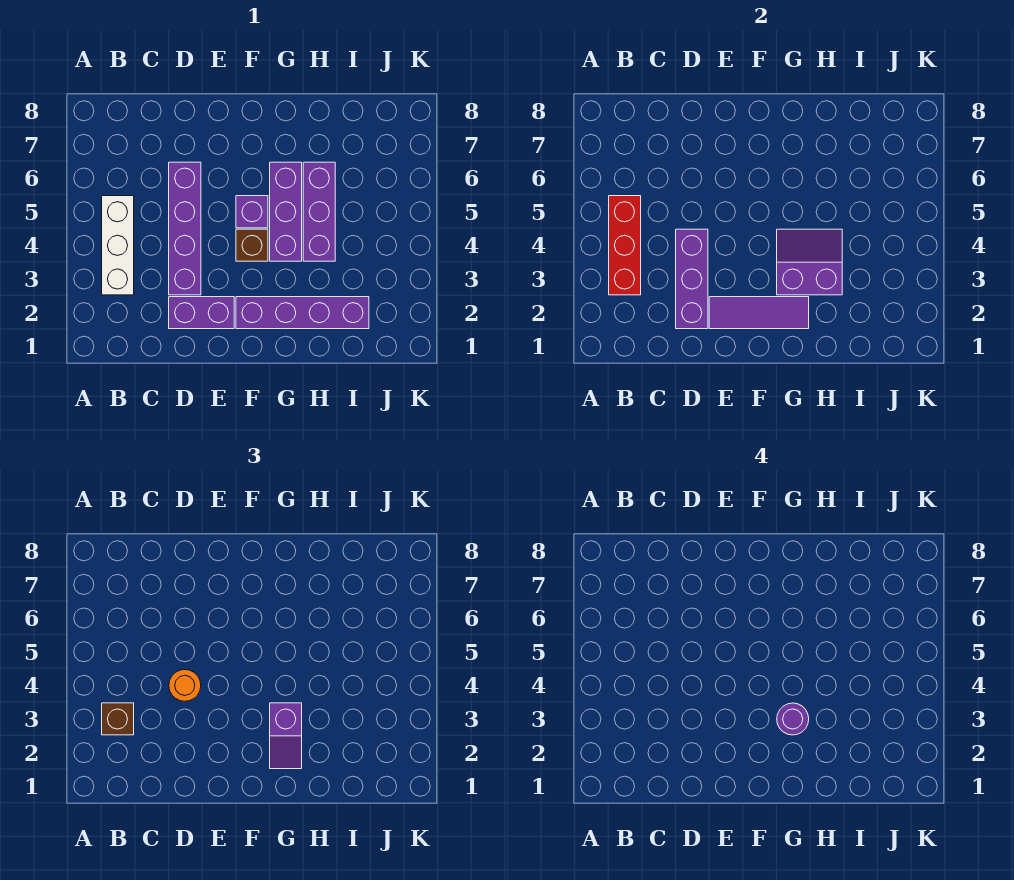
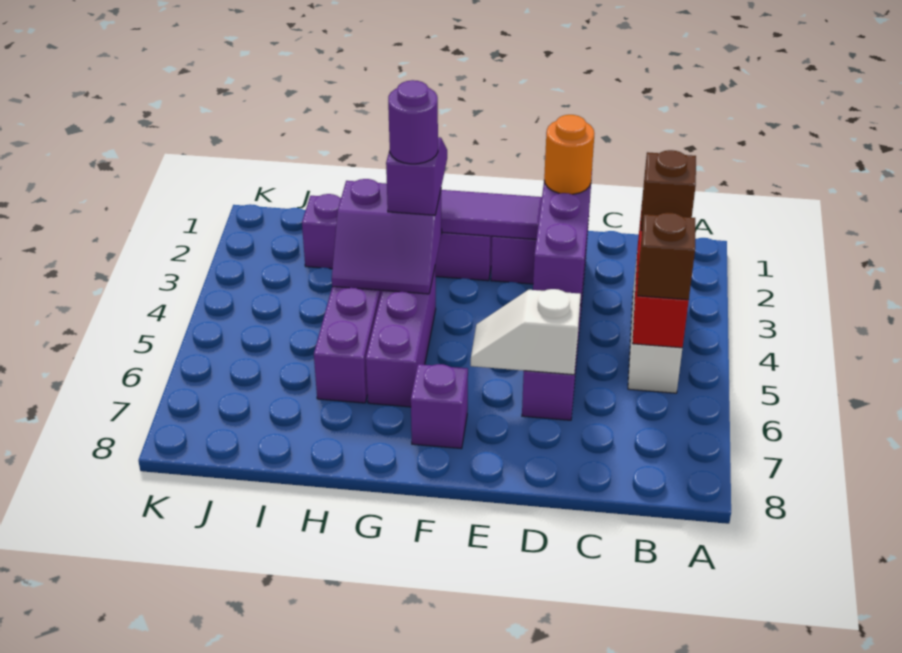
orange 1x1 round brick [169,670,201,701] -> orange 1x1 round brick moved to [544,115,595,194]
none -> white 1x2 slope [471,289,581,375]
brown 1x1 brick [236,229,268,261] -> brown 1x1 brick moved to [637,212,695,300]
purple 1x1 brick [236,196,268,228] -> purple 1x1 brick moved to [411,364,468,449]

